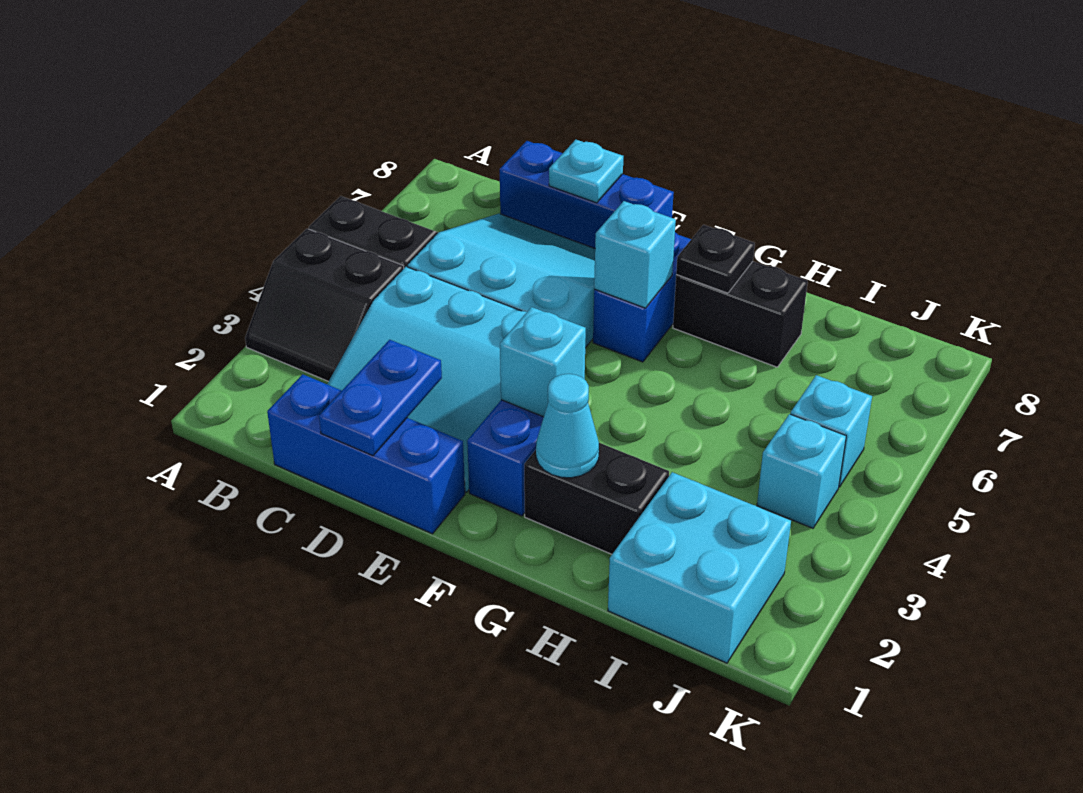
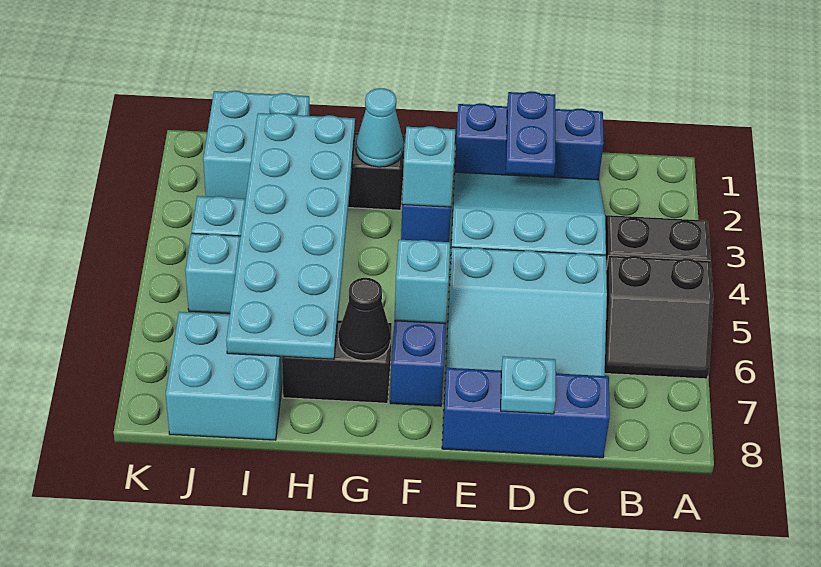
black 1x1 plate [676,225,755,293] -> black 1x1 cone [339,278,391,361]
none -> cyan 2x6 plate [226,113,355,359]
none -> cyan 2x2 brick [166,312,283,440]

